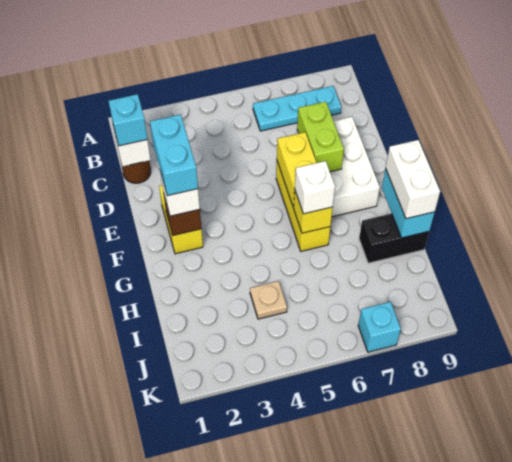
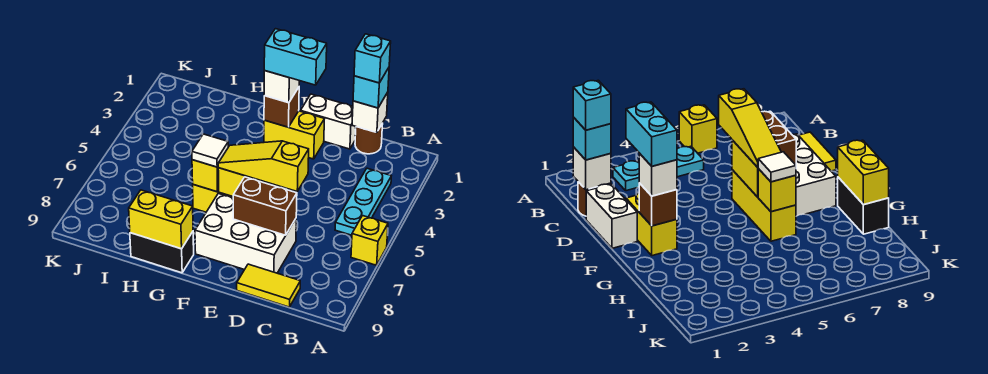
none -> yellow 1x1 brick [351,216,388,265]
cyan 1x3 plate [253,86,341,131] -> cyan 1x3 plate moved to [335,168,391,235]
none -> yellow 1x2 tile [237,264,300,307]
none -> yellow 1x3 slope [218,141,309,191]
lime 1x2 brick [297,102,344,172] -> brown 1x2 brick [233,177,297,235]
white 1x1 brick [295,161,335,214] -> white 1x1 tile [192,134,228,167]
cyan 1x2 brick [382,168,435,238] -> yellow 1x2 brick [129,190,193,249]
white 1x2 brick [386,140,440,219] -> white 1x2 brick moved to [301,94,356,149]
black 1x2 brick [359,214,429,263] -> black 1x2 brick turned to [130,232,194,273]
tan 1x1 plate [250,281,287,319] -> none
cyan 1x1 brick [358,302,401,352] -> cyan 1x1 brick moved to [354,34,391,83]

